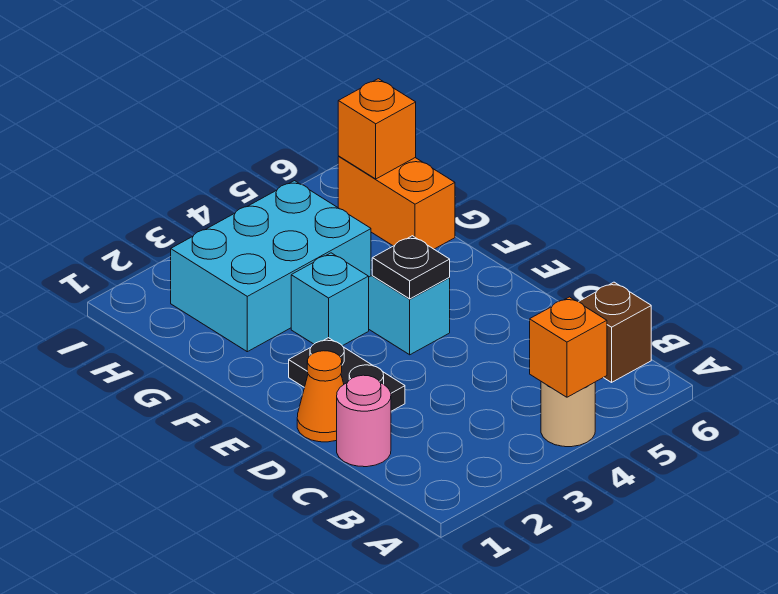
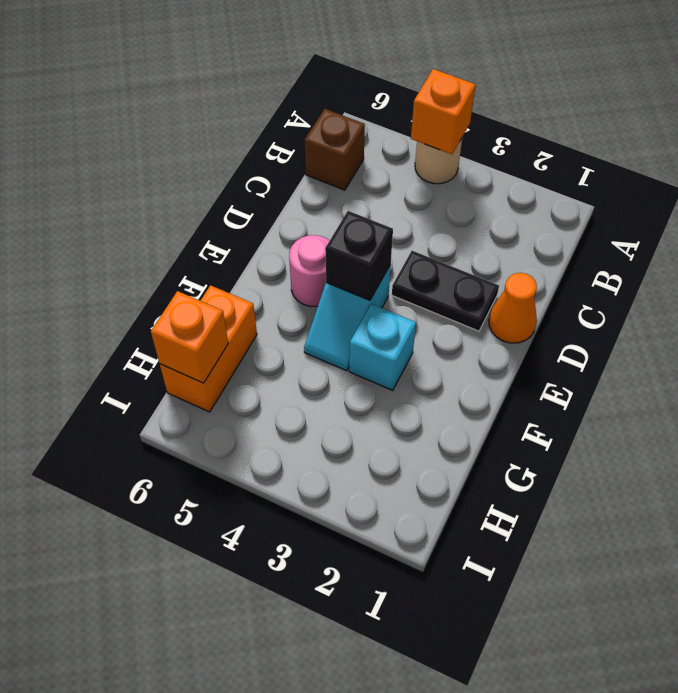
pink 1x1 round brick [337,375,391,467] -> pink 1x1 round brick moved to [289,235,330,307]
black 1x2 plate [289,338,405,411] -> black 1x2 plate turned to [392,251,499,331]
black 1x1 plate [372,236,450,299] -> black 1x1 brick [325,211,393,300]
cyan 2x3 brick [171,181,371,352] -> none

